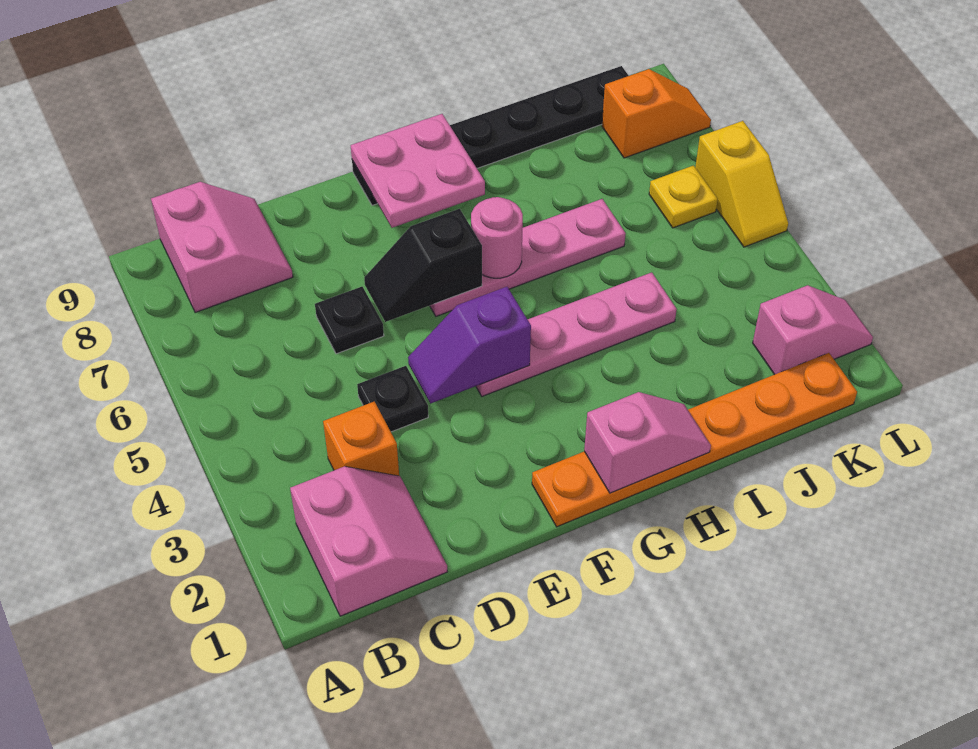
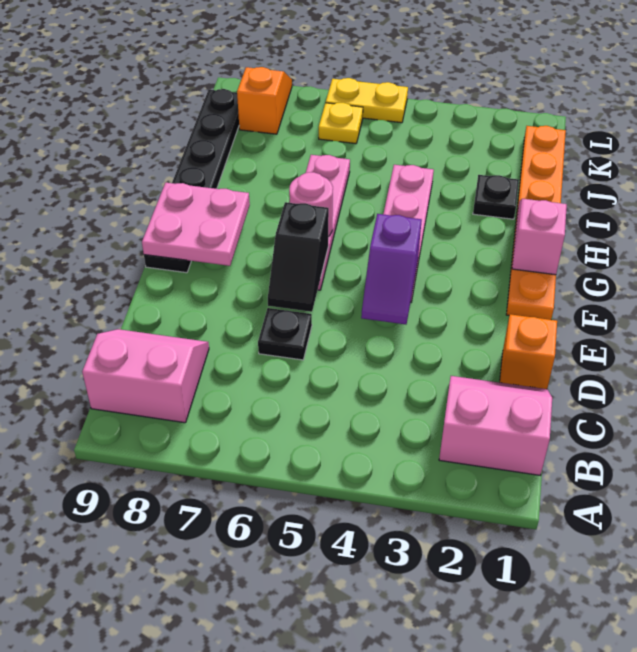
orange 1x1 brick [323,402,399,476] -> orange 1x1 brick moved to [500,314,557,389]
black 1x1 plate [357,366,428,432] -> black 1x1 plate moved to [473,175,519,219]
pink 1x2 slope [753,285,873,375] -> none
yellow 1x2 slope [695,121,788,247] -> yellow 1x2 plate [326,78,408,123]

